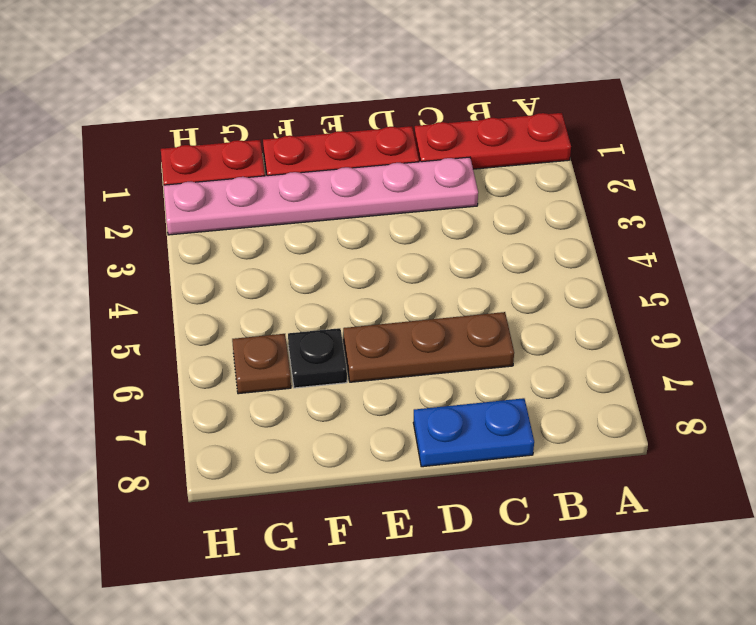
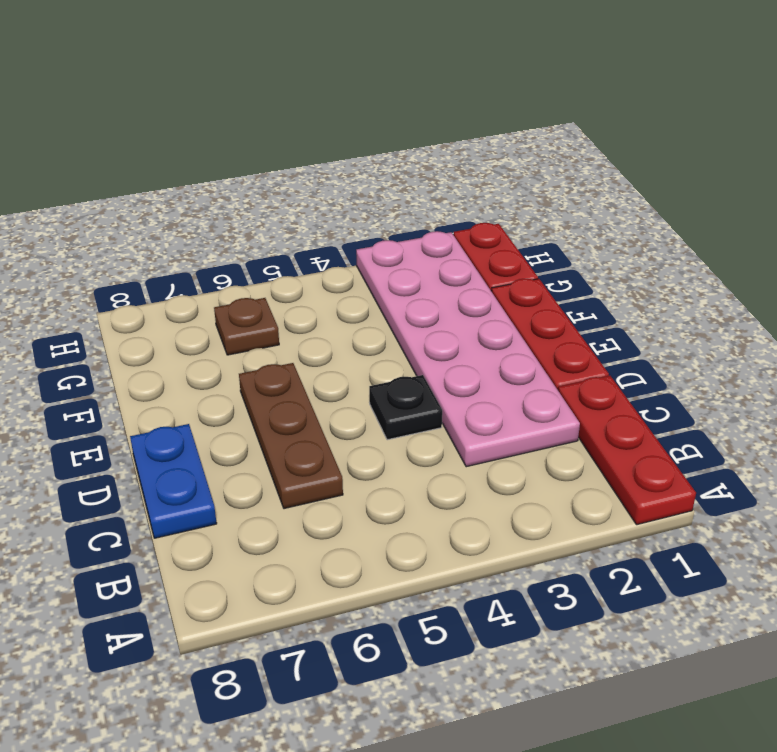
pink 1x6 plate [164,157,478,235] -> pink 2x6 plate [356,231,580,467]
black 1x1 plate [288,328,347,388] -> black 1x1 plate moved to [369,375,442,440]

